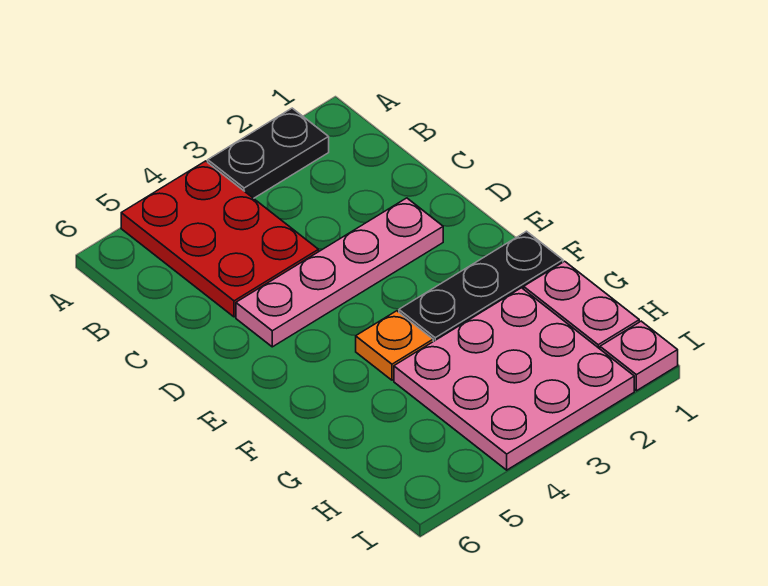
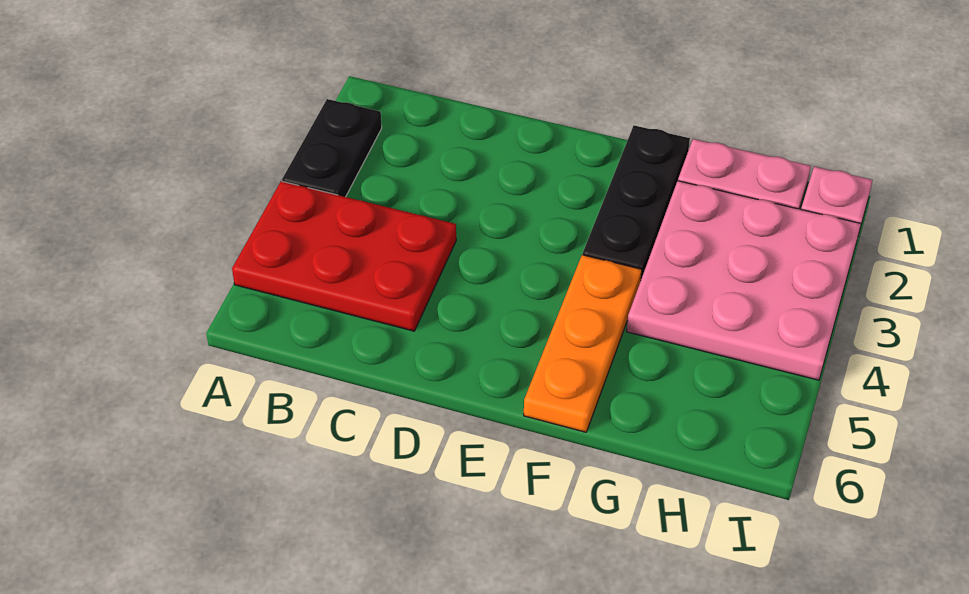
pink 1x4 plate [236,198,443,347] -> none
orange 1x1 plate [356,311,433,380] -> orange 1x3 plate [524,255,642,432]

